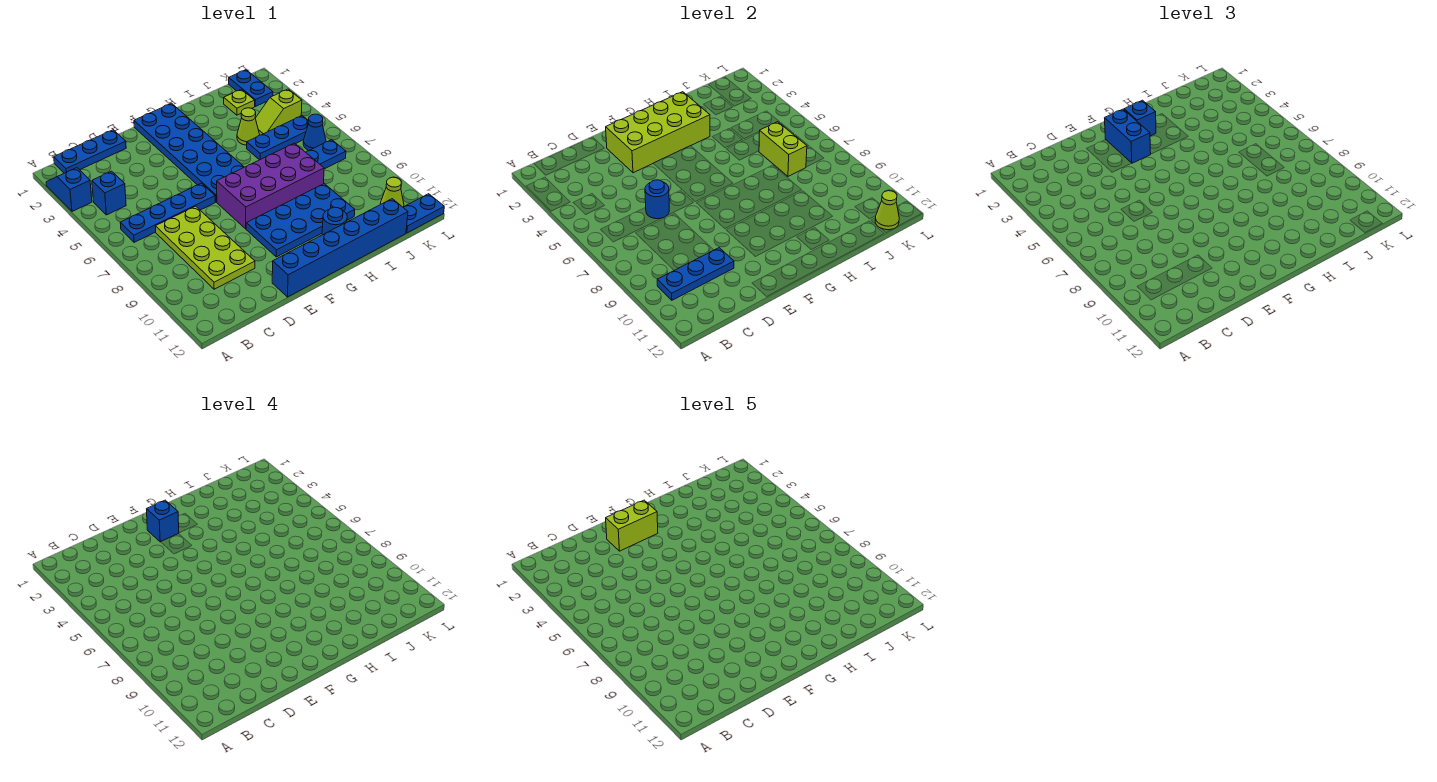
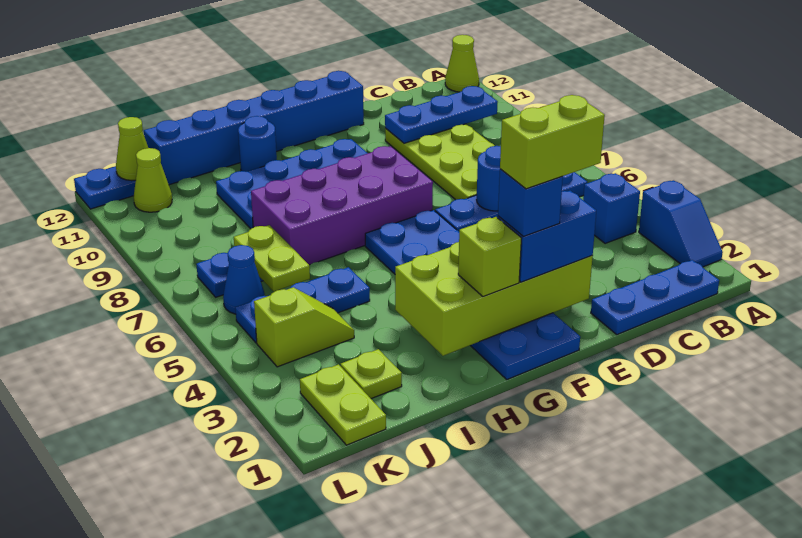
blue 1x2 brick [1105,109,1151,163] -> blue 1x2 brick turned to [498,191,596,282]
blue 1x1 brick [1124,100,1156,136] -> lime 1x1 brick [458,217,521,296]
lime 1x1 cone [237,108,260,145] -> lime 1x1 cone moved to [445,35,479,92]
lime 1x2 brick [759,122,807,176] -> lime 1x2 plate [234,225,310,292]
blue 1x2 plate [229,70,273,107] -> lime 1x2 plate [300,364,386,445]

